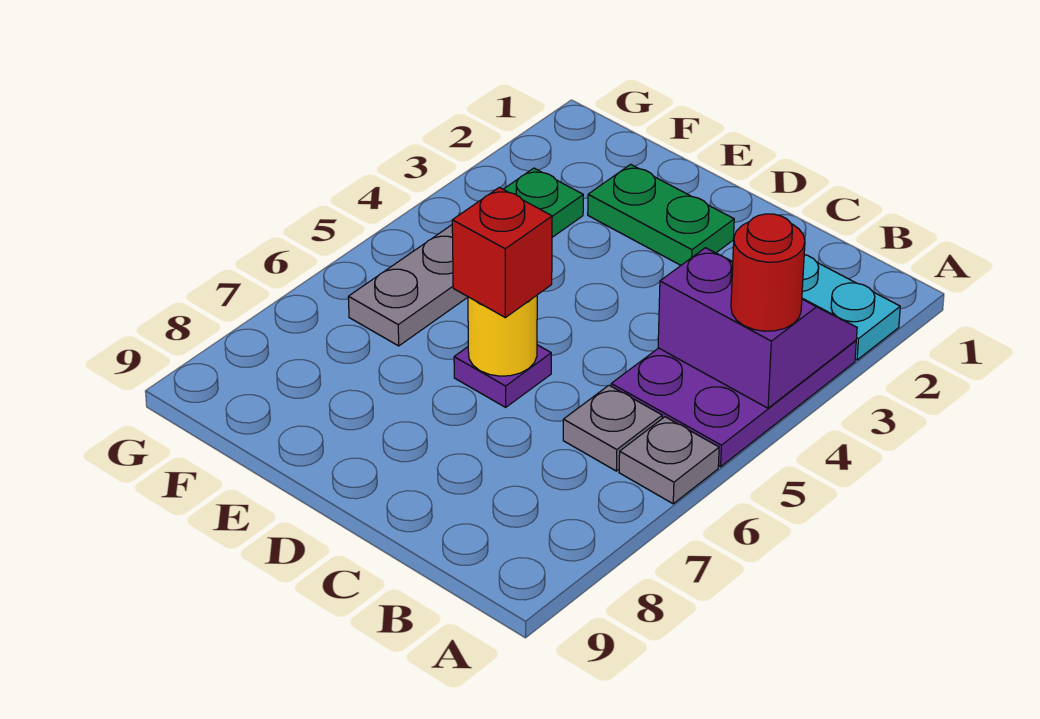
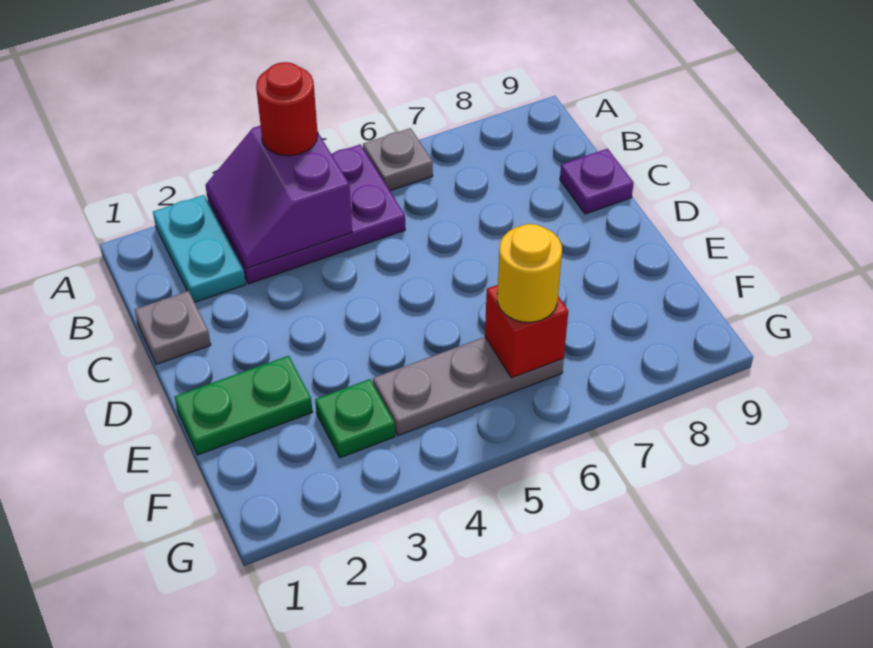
grey 1x1 plate [563,385,662,471] -> grey 1x1 plate moved to [134,291,211,364]
green 1x2 plate [588,164,734,265] -> green 1x2 plate turned to [175,356,312,455]
purple 1x1 plate [454,345,551,407] -> purple 1x1 plate moved to [560,149,634,214]
yellow 1x1 round brick [468,295,537,376] -> yellow 1x1 round brick moved to [497,224,562,322]
red 1x1 brick [452,187,552,318] -> red 1x1 brick moved to [485,285,568,378]

